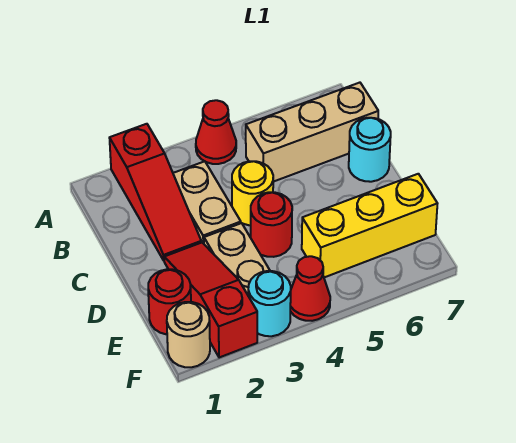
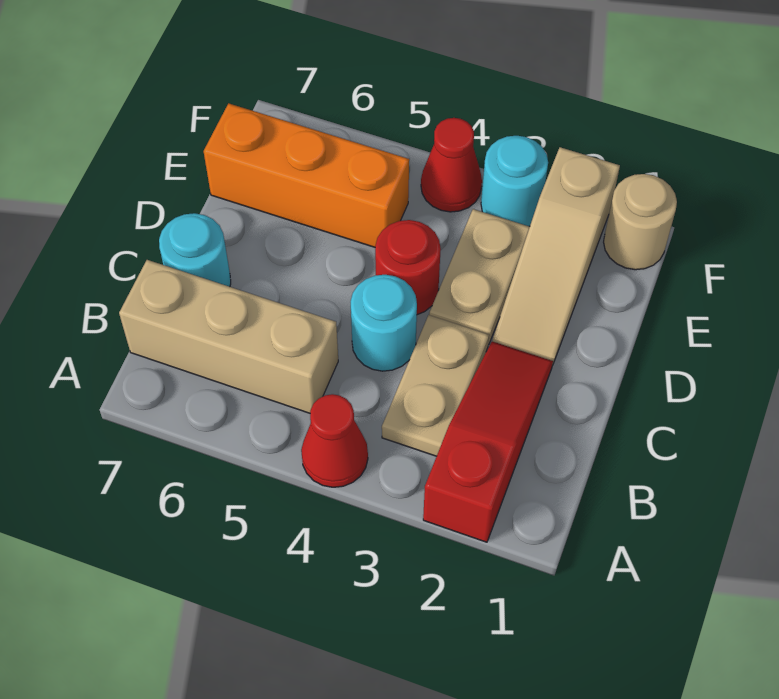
yellow 1x1 round brick [232,161,273,225] -> cyan 1x1 round brick [351,275,417,371]
red 1x3 slope [164,242,257,358] -> tan 1x3 slope [493,147,620,365]
red 1x1 round brick [148,269,191,334] -> none
yellow 1x3 brick [302,174,438,277] -> orange 1x3 brick [204,103,409,247]

